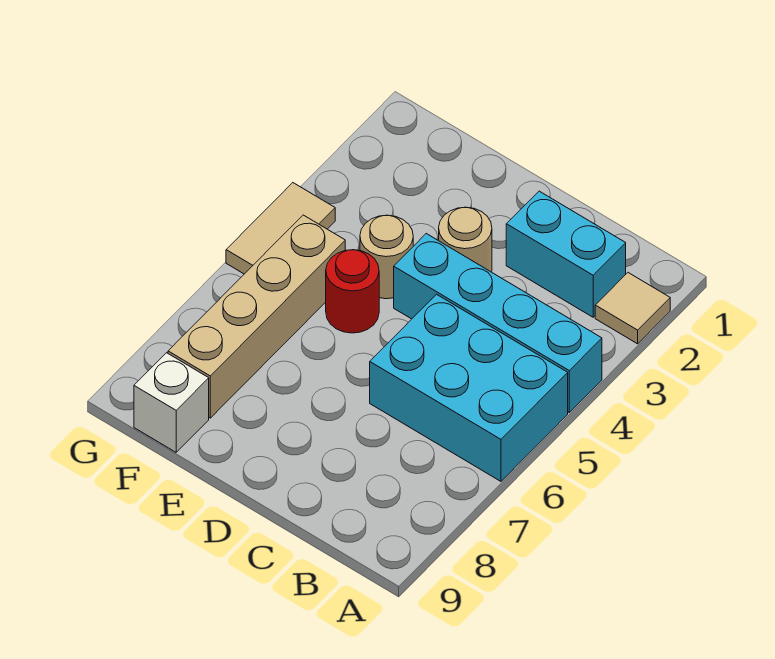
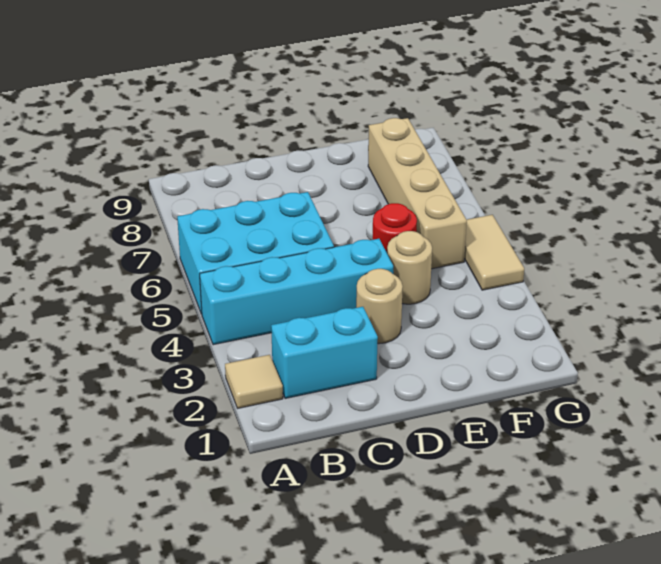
white 1x1 brick [134,353,209,452] -> none

